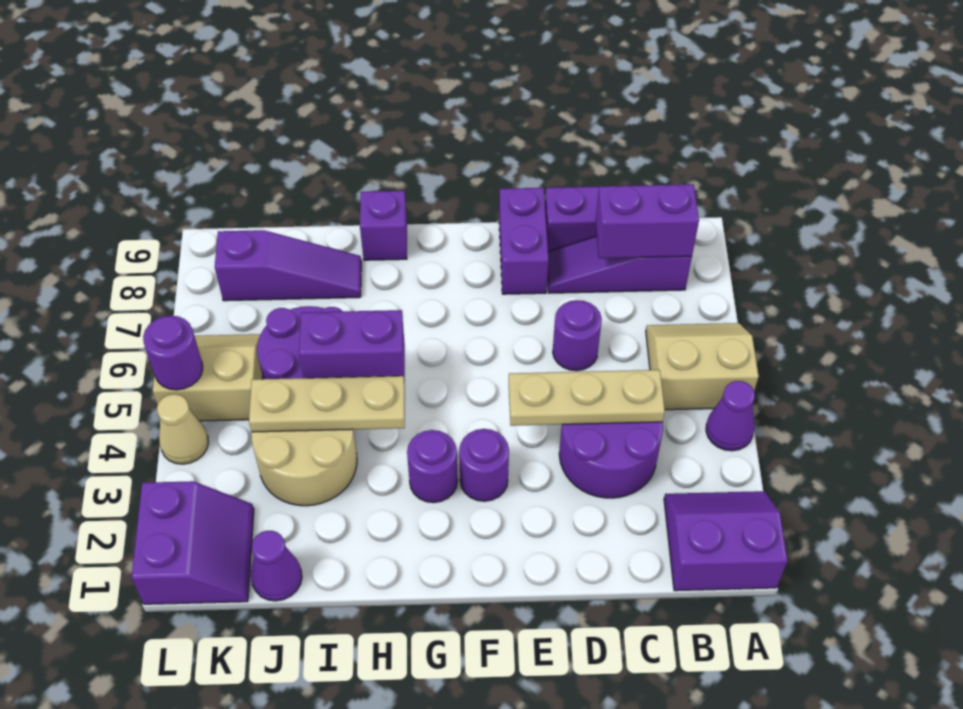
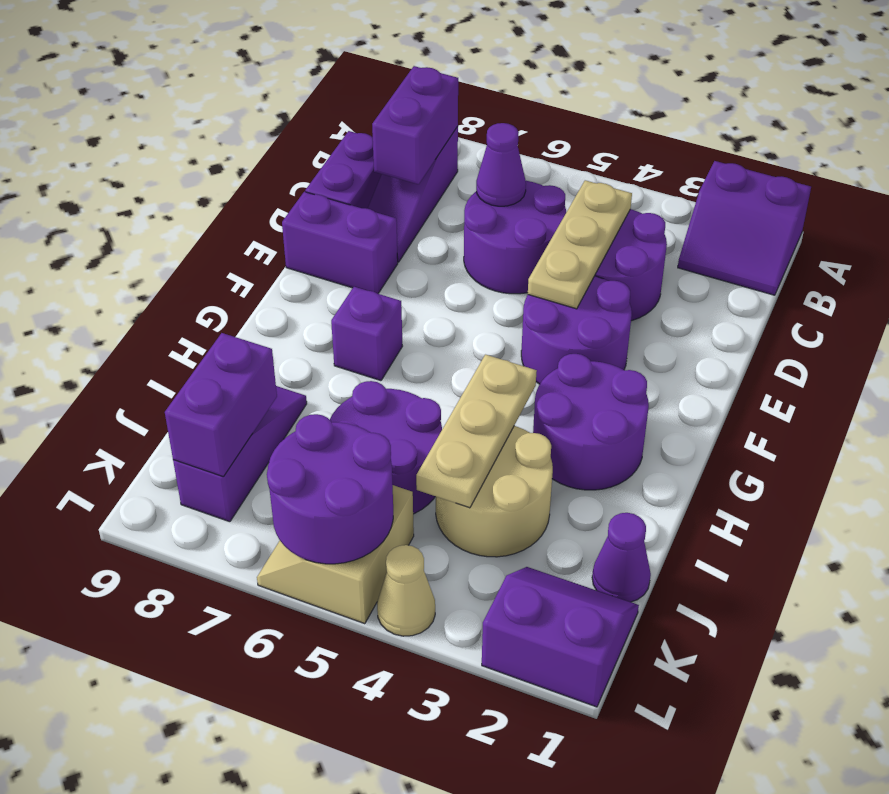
purple 2x2 slope [664,491,788,591] -> purple 2x2 slope turned to [678,161,811,295]
purple 1x1 cone [706,381,755,451] -> purple 1x1 cone moved to [476,123,526,206]
tan 2x2 slope [646,323,759,410] -> none
purple 1x1 round brick [553,300,602,371] -> purple 2x2 round brick [464,181,566,294]
purple 1x1 round brick [459,429,509,501] -> purple 2x2 round brick [521,276,632,384]
purple 1x1 round brick [407,430,458,503] -> purple 2x2 round brick [533,354,649,490]
purple 1x2 brick [299,310,405,383] -> purple 1x2 brick moved to [165,333,277,476]
purple 1x1 brick [360,191,407,260] -> purple 1x1 brick moved to [331,287,402,381]
purple 1x1 round brick [143,316,203,390] -> purple 2x2 round brick [267,414,393,564]

